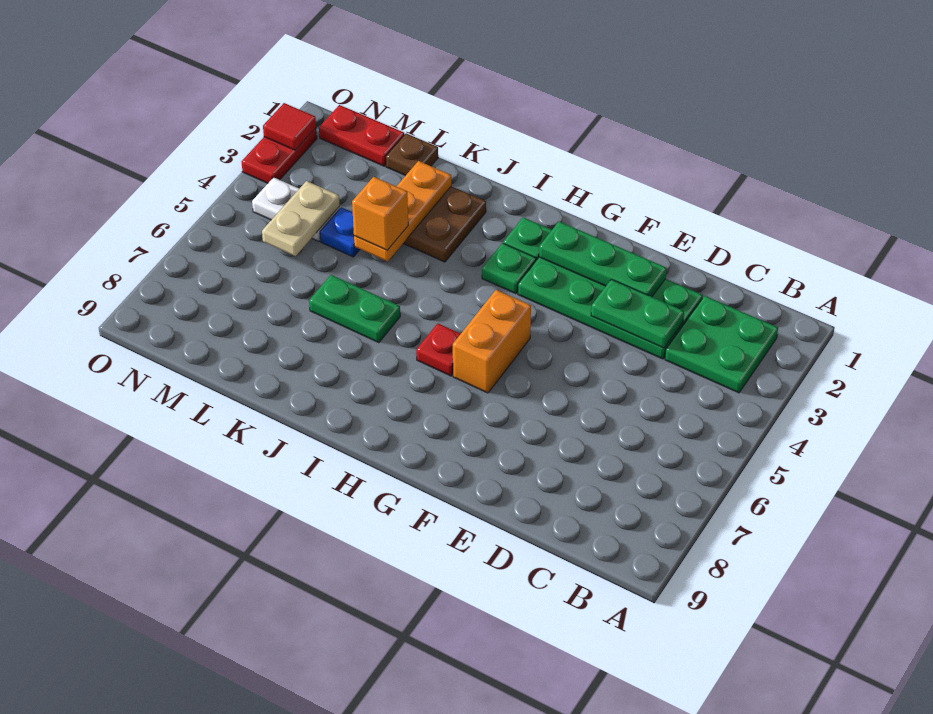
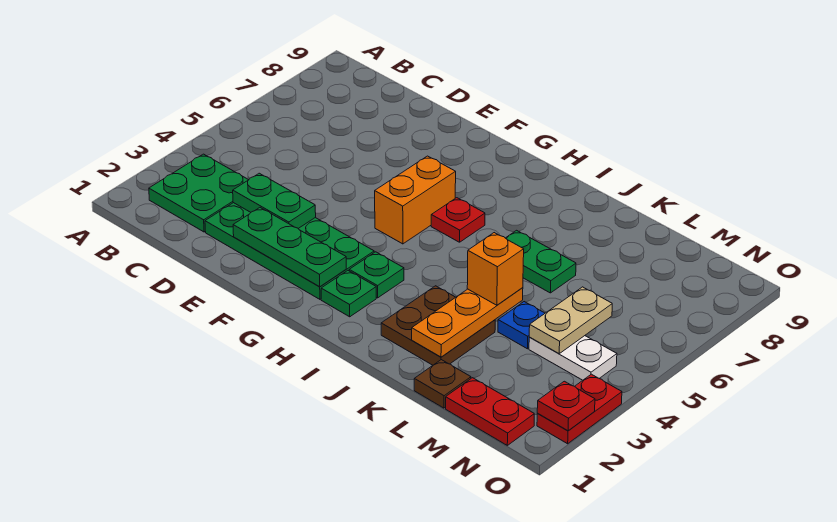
red 1x1 tile [263,103,316,150] -> red 1x1 plate [537,381,595,431]

